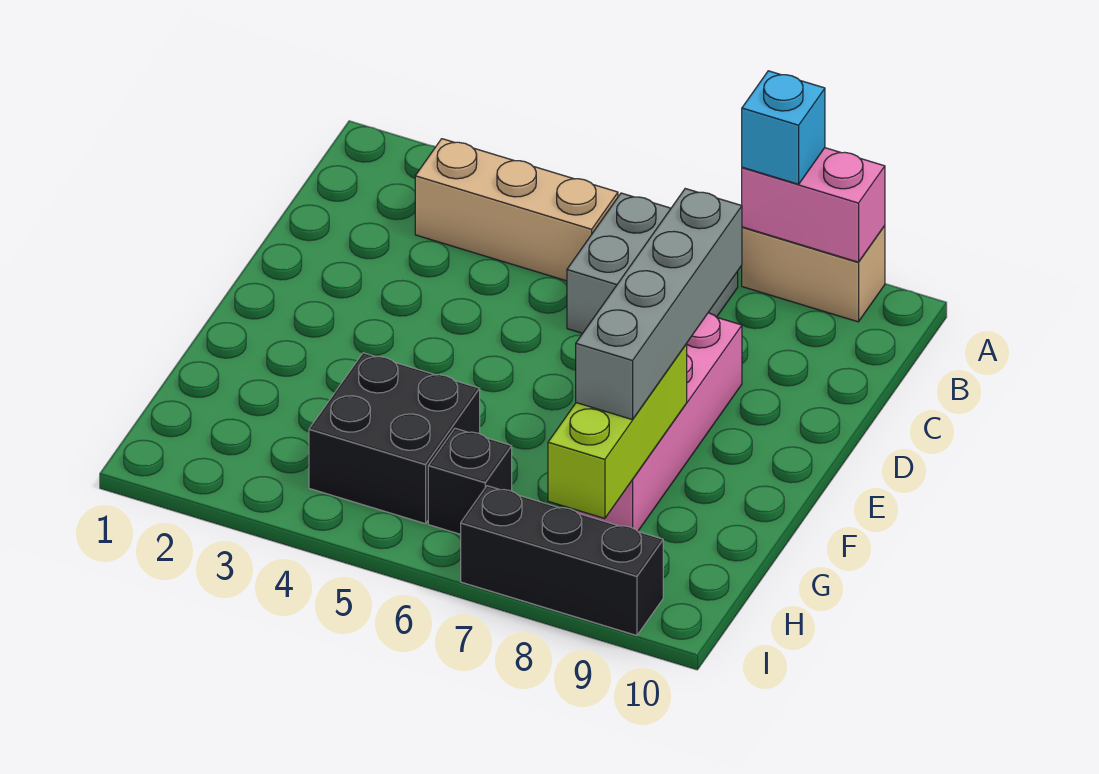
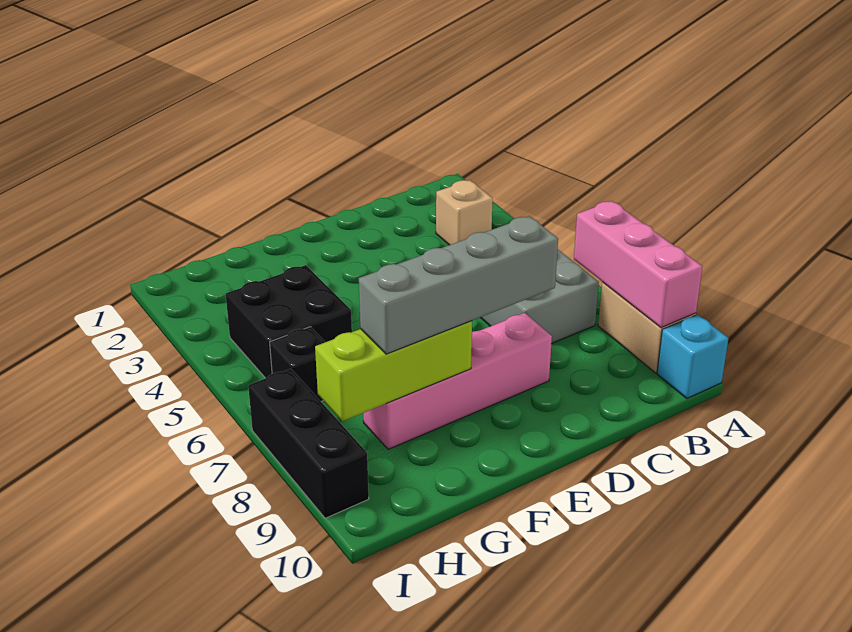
pink 1x2 brick [742,148,885,262] -> pink 1x3 brick [574,201,702,328]
cyan 1x1 brick [742,71,825,184] -> cyan 1x1 brick moved to [657,315,728,398]
tan 1x3 brick [415,139,618,281] -> tan 1x1 brick [436,180,493,245]

